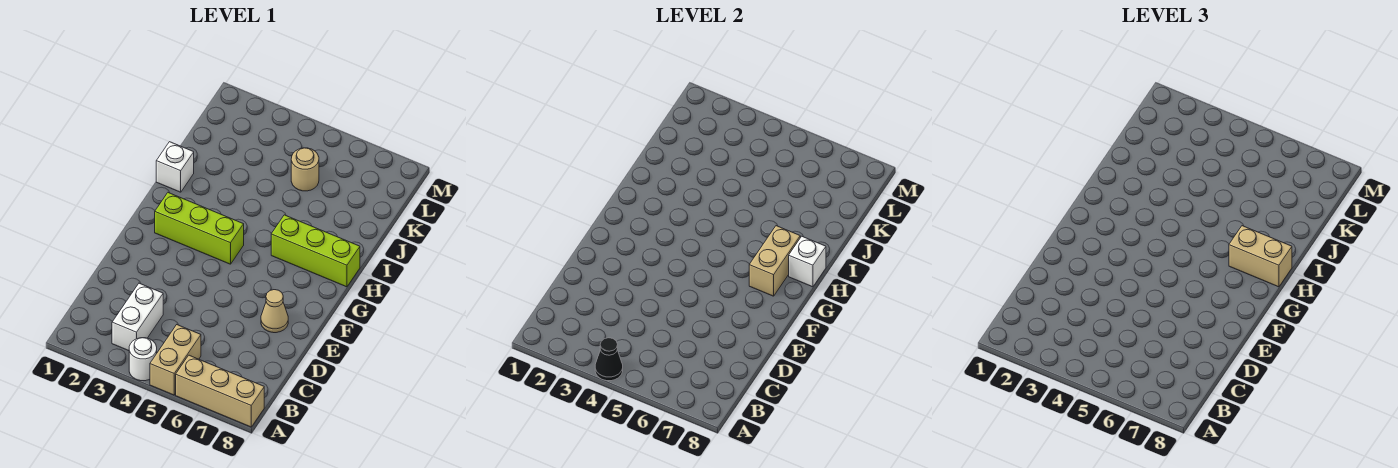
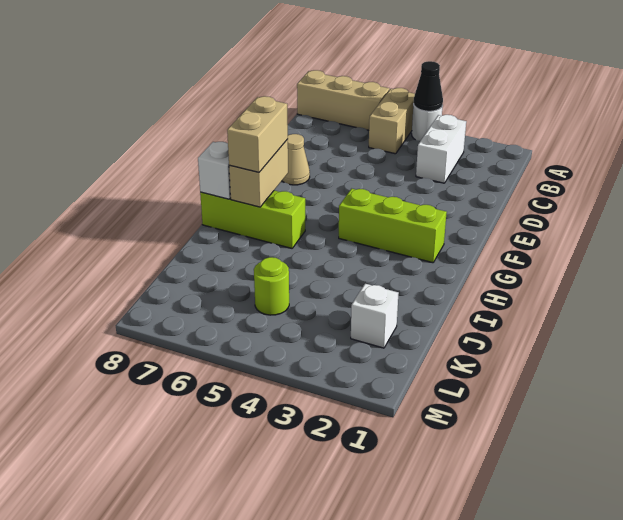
tan 1x2 brick [1229,226,1292,287] -> tan 1x2 brick turned to [227,96,288,172]
white 1x1 brick [156,142,194,192] -> white 1x1 brick moved to [351,284,399,348]
tan 1x1 round brick [291,148,319,191] -> lime 1x1 round brick [254,257,289,315]

